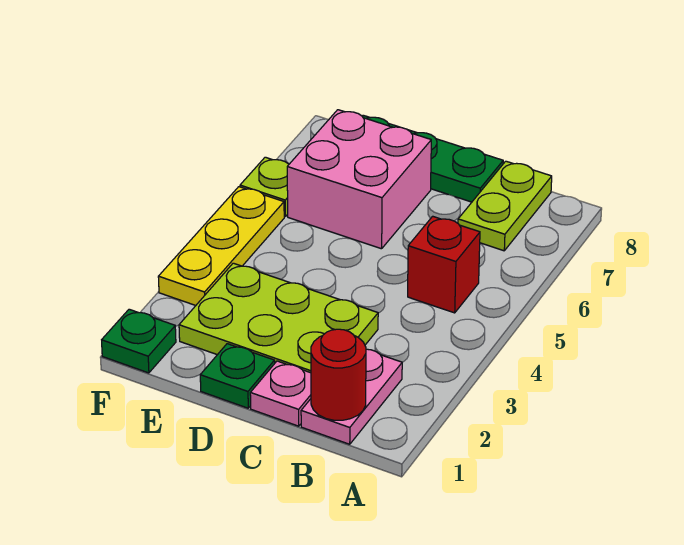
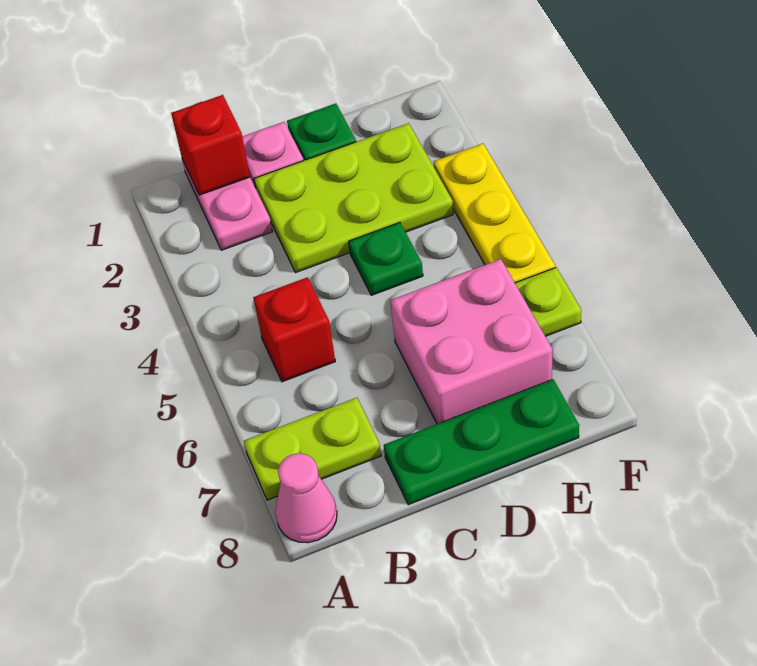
none -> pink 1x1 cone [275,453,337,543]
red 1x1 round brick [311,329,366,420] -> red 1x1 brick [171,95,250,195]
lime 1x2 plate [458,161,552,251] -> lime 1x2 plate turned to [244,398,381,500]
green 1x1 plate [102,309,176,373] -> green 1x1 plate moved to [349,223,423,295]

